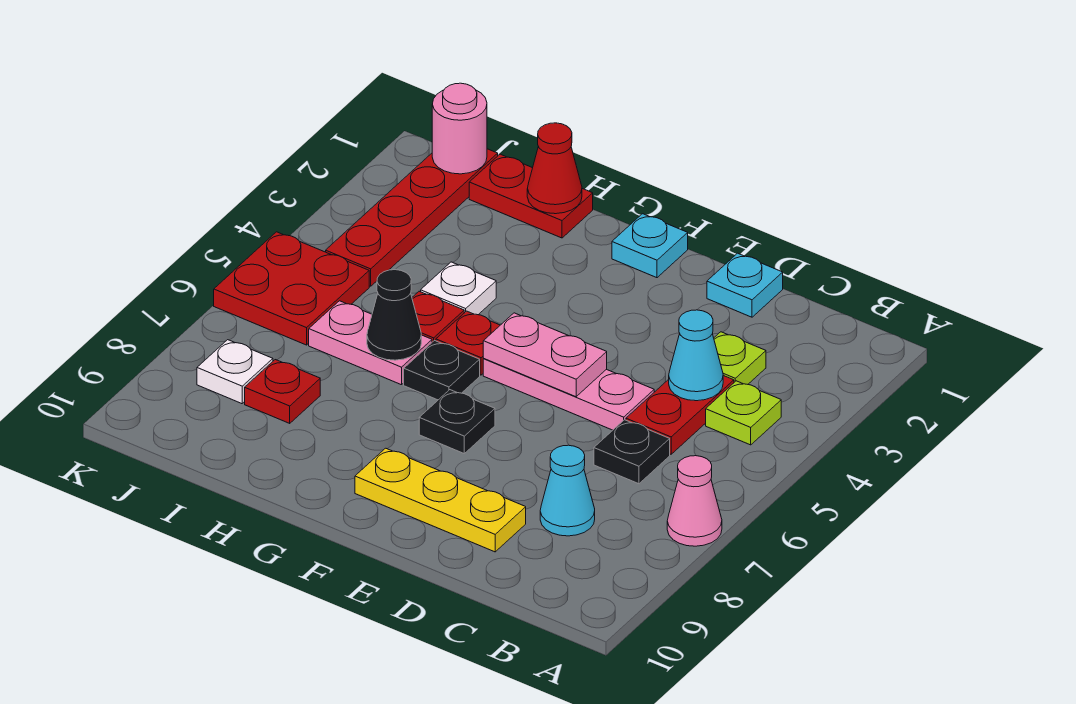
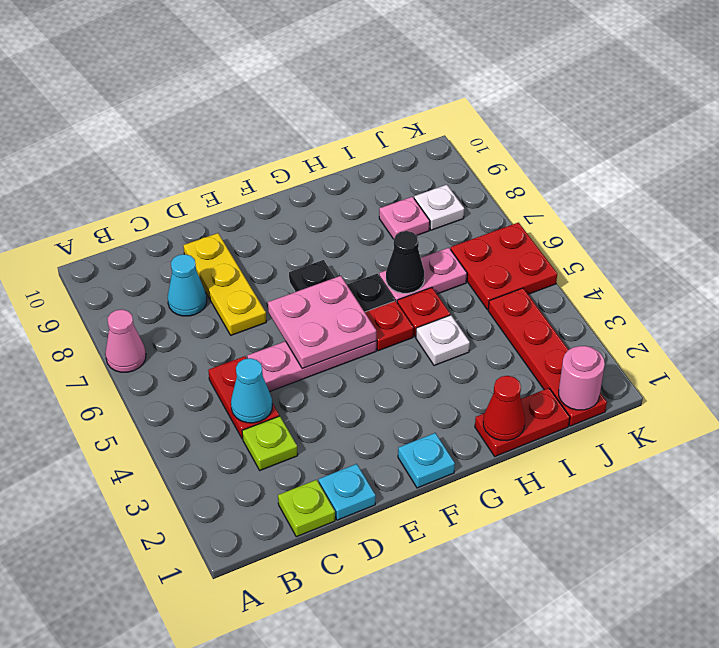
lime 1x1 plate [706,381,781,445] -> lime 1x1 plate moved to [278,480,335,537]
black 1x1 plate [594,420,670,484] -> none
yellow 1x3 plate [355,448,526,552] -> yellow 1x3 plate turned to [183,233,266,335]
pink 1x2 plate [483,313,607,397] -> pink 2x2 plate [268,276,376,369]
red 1x1 plate [245,360,320,423] -> pink 1x1 plate [379,197,430,239]

